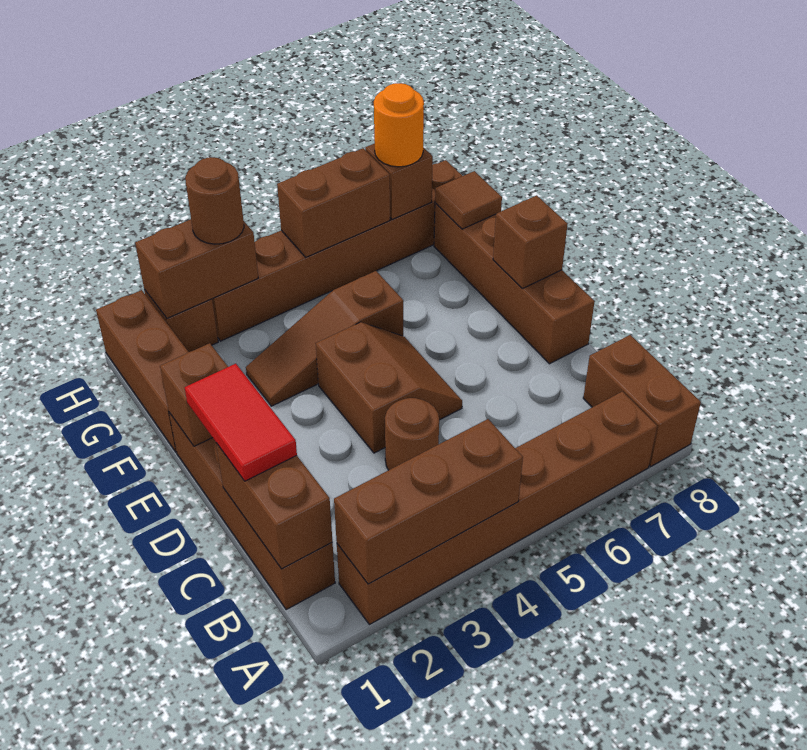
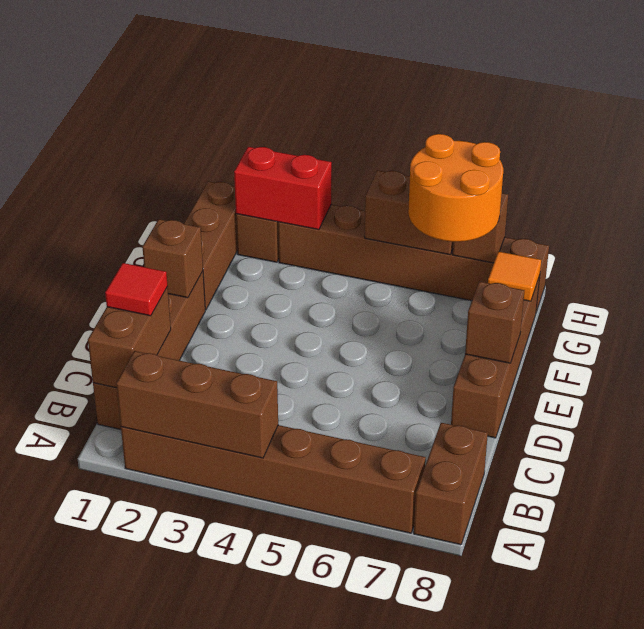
red 1x2 tile [185,364,297,481] -> red 1x1 tile [105,263,168,316]
brown 1x1 round brick [385,398,439,470] -> none
brown 2x2 slope [316,322,462,453] -> none
brown 1x3 slope [246,271,403,406] -> none
brown 1x1 tile [435,171,502,229] -> orange 1x1 tile [488,251,541,301]
brown 1x2 brick [135,219,258,318] -> red 1x2 brick [234,147,332,229]
brown 1x1 round brick [185,157,244,244] -> none
orange 1x1 round brick [374,83,424,167] -> orange 2x2 round brick [408,134,503,242]

